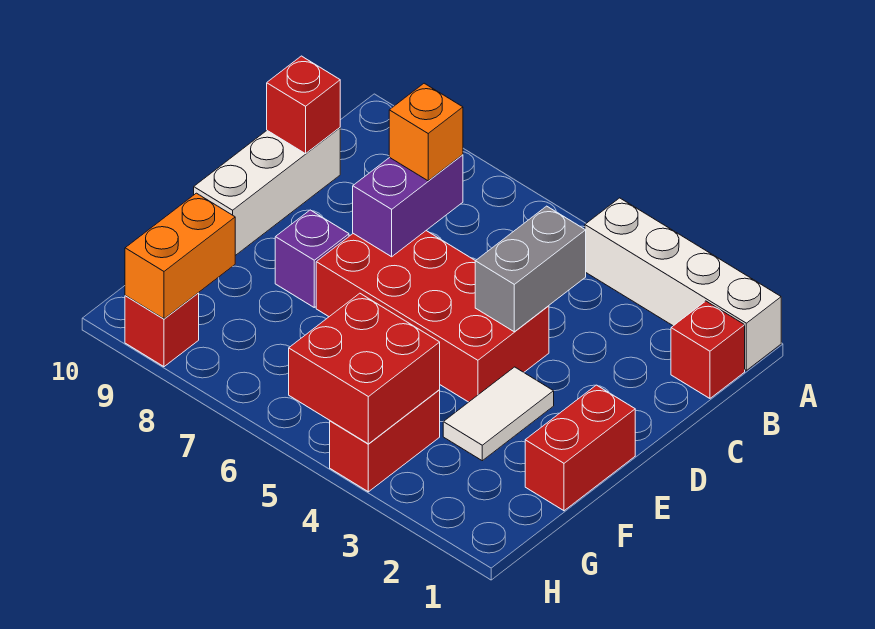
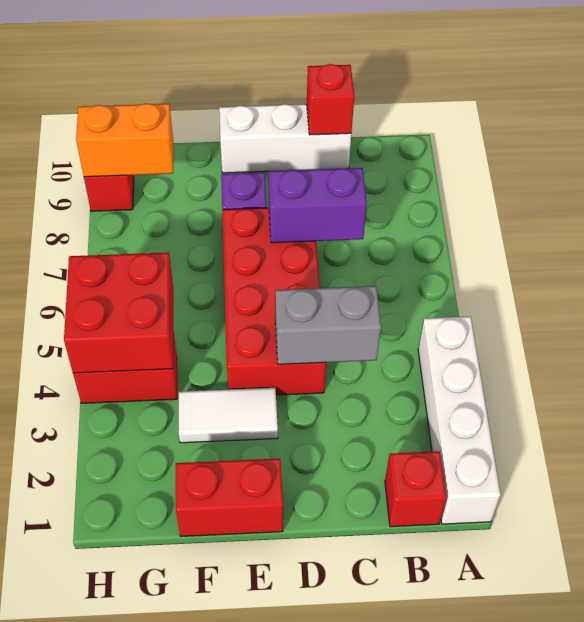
orange 1x1 brick [389,83,463,181] -> none

